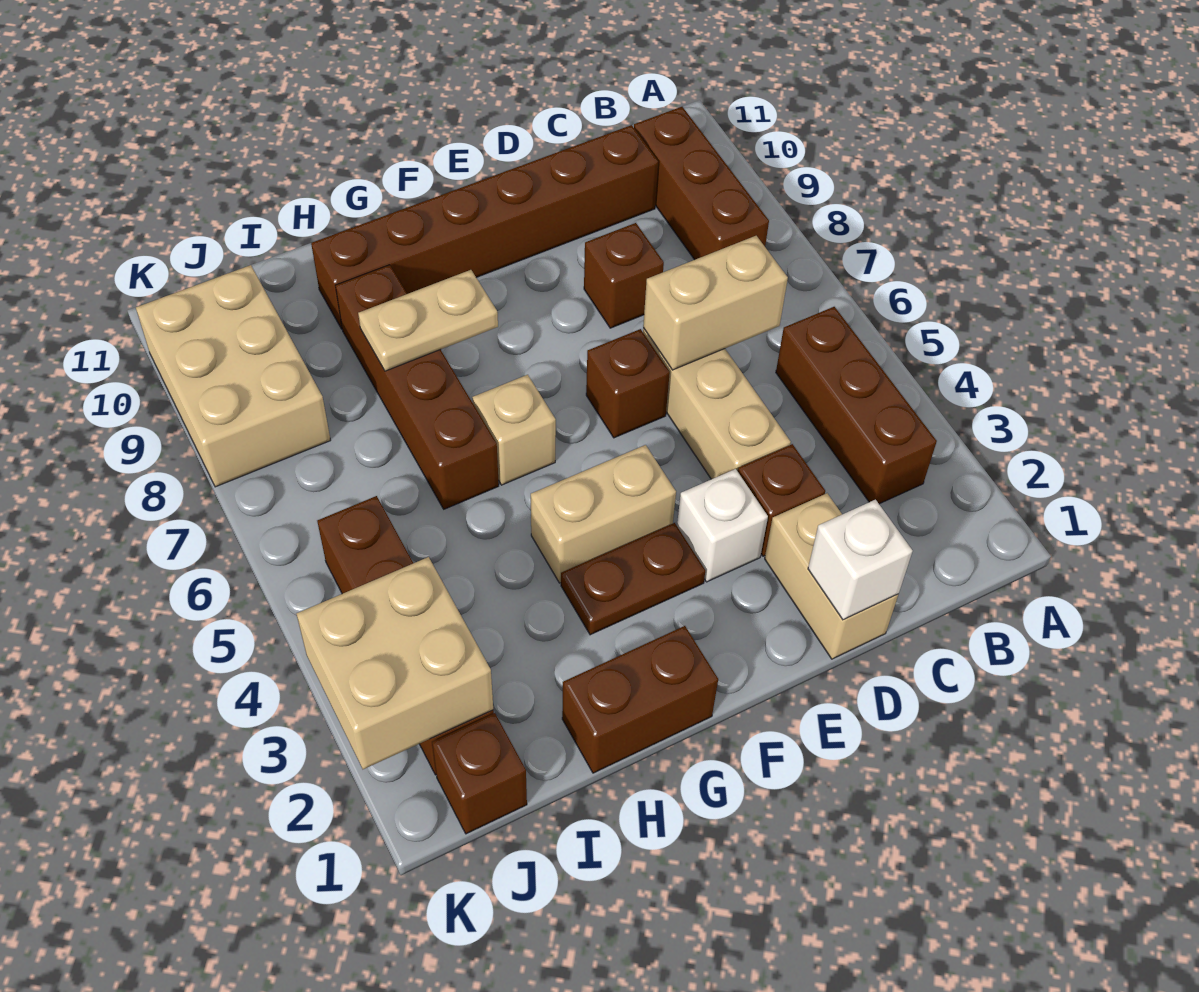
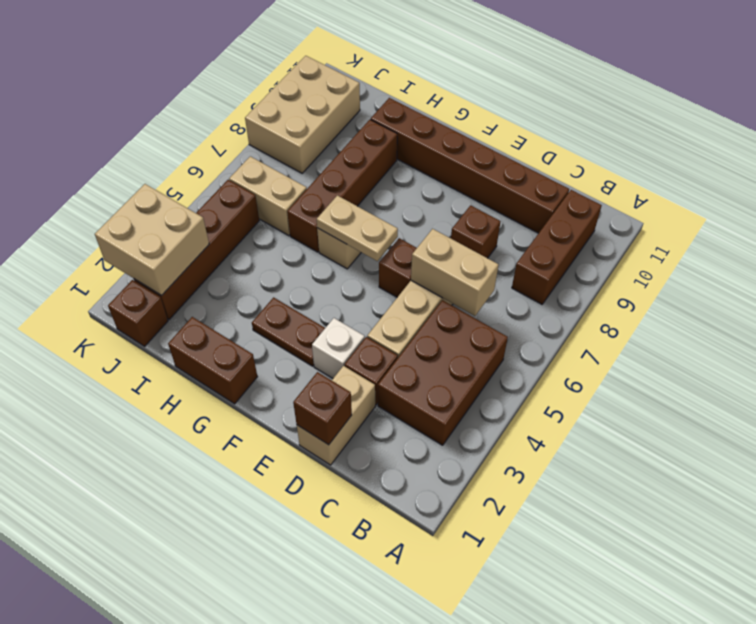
brown 1x3 brick [776,307,937,504] -> brown 2x3 brick [378,300,508,445]
white 1x1 brick [808,500,913,620] -> brown 1x1 brick [293,372,352,445]
tan 1x2 brick [531,445,676,583] -> tan 1x2 brick moved to [229,156,307,236]
tan 1x2 plate [358,270,498,371] -> tan 1x2 plate moved to [317,195,398,261]

